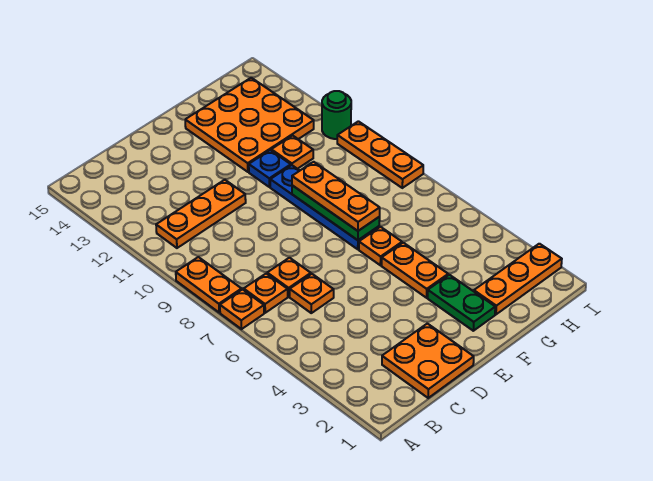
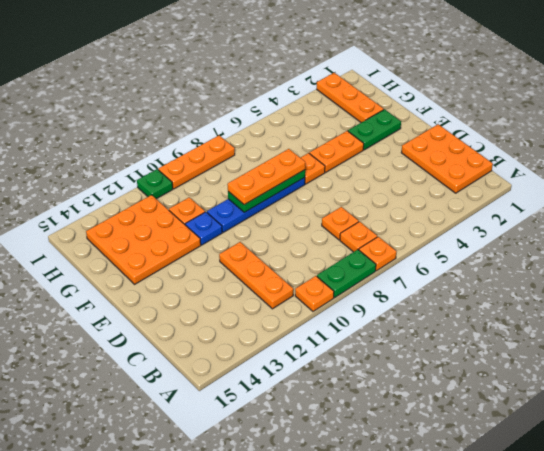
orange 1x2 plate [176,257,242,313] -> green 1x2 plate [317,250,376,298]
orange 2x2 plate [382,323,474,398] -> orange 2x3 plate [401,124,493,193]
orange 1x1 plate [290,274,334,313] -> orange 1x1 plate moved to [295,276,334,311]
green 1x1 round brick [322,91,351,139] -> green 1x1 plate [137,169,173,199]

